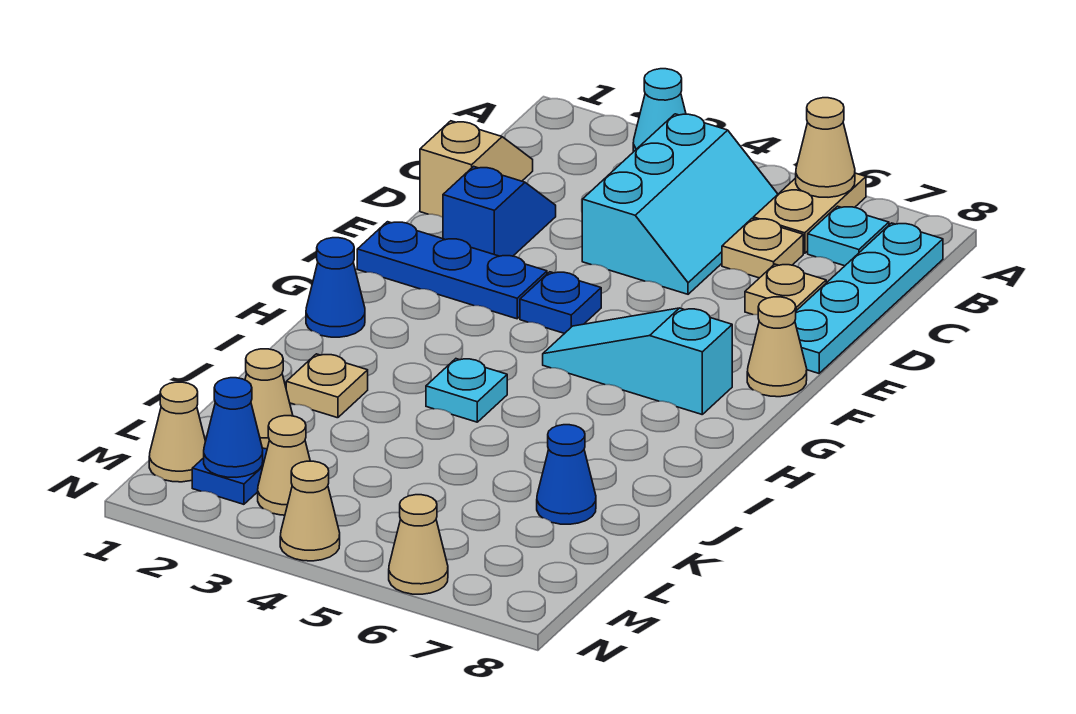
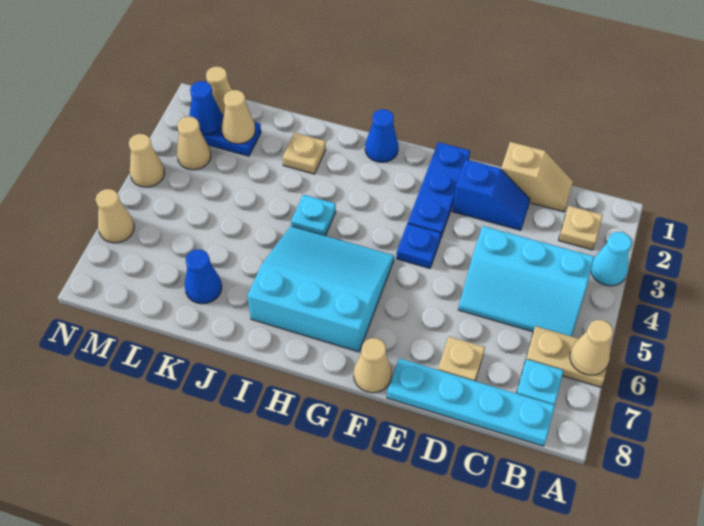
tan 1x1 plate [722,219,803,278] -> tan 1x1 plate moved to [559,206,603,250]
cyan 1x3 slope [543,308,732,414] -> cyan 3x3 slope [247,226,394,352]

